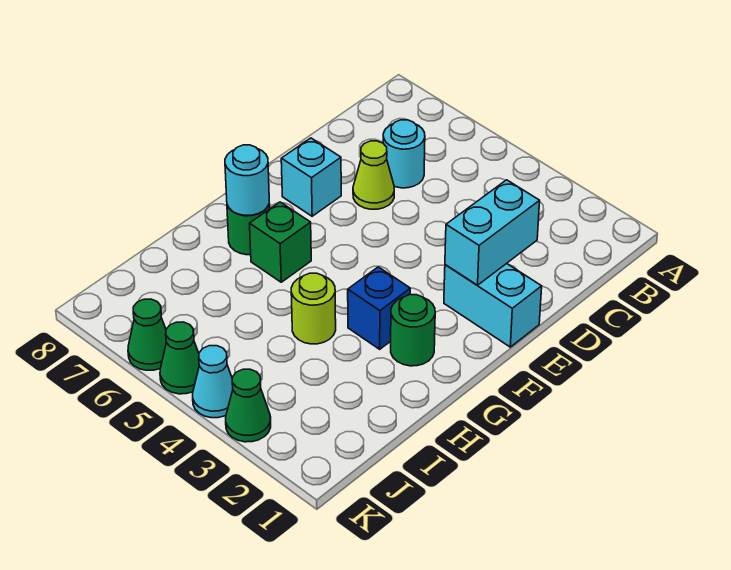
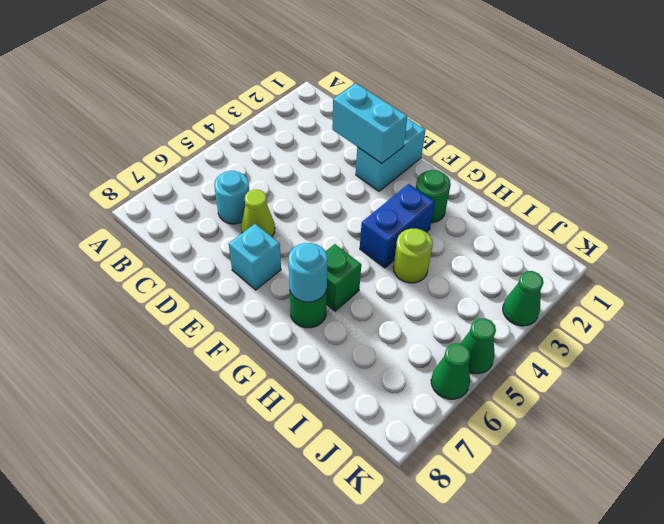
blue 1x1 brick [348,267,410,349] -> blue 1x2 brick [360,184,435,268]
cyan 1x1 cone [193,346,233,418] -> none

